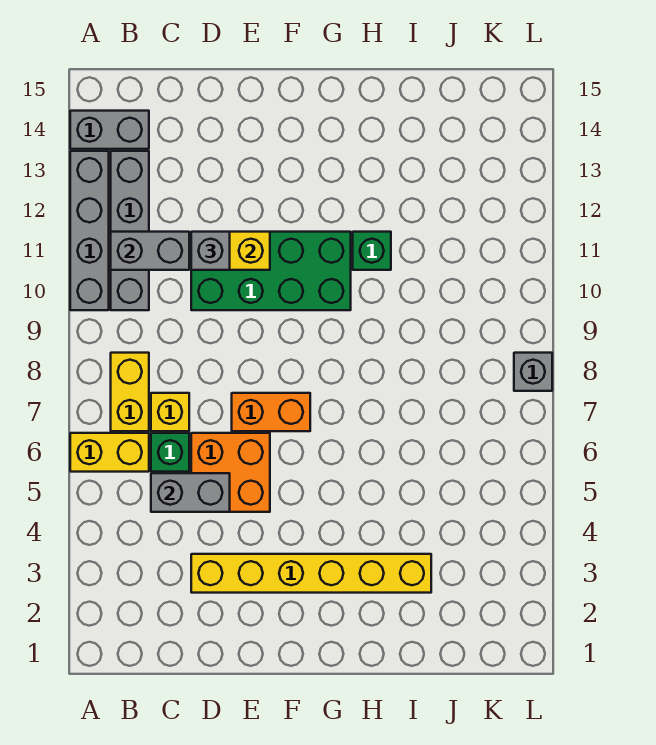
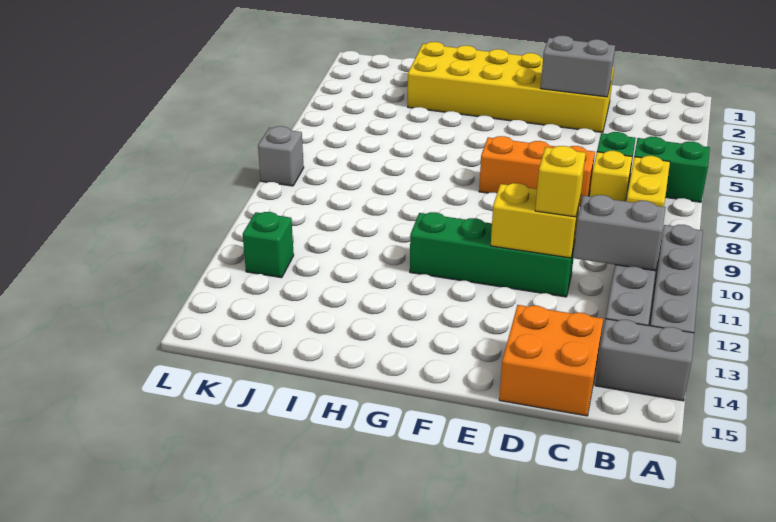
yellow 1x2 brick [70,433,149,472] -> green 1x2 brick [634,137,710,202]
grey 1x2 brick [151,473,230,512] -> grey 1x2 brick moved to [541,36,615,97]
yellow 1x6 brick [191,554,431,593] -> yellow 2x6 brick [408,42,614,133]
orange 2x2 brick [191,433,270,512] -> orange 2x2 brick moved to [499,305,603,416]
green 2x4 brick [191,232,351,310] -> green 1x4 brick [410,212,575,297]
grey 1x1 brick [191,232,230,270] -> yellow 1x1 brick [535,146,586,217]
orange 1x2 brick [232,393,310,431] -> orange 1x3 brick [479,136,595,206]
green 1x1 brick [353,232,391,270] -> green 1x1 brick moved to [243,212,294,278]

